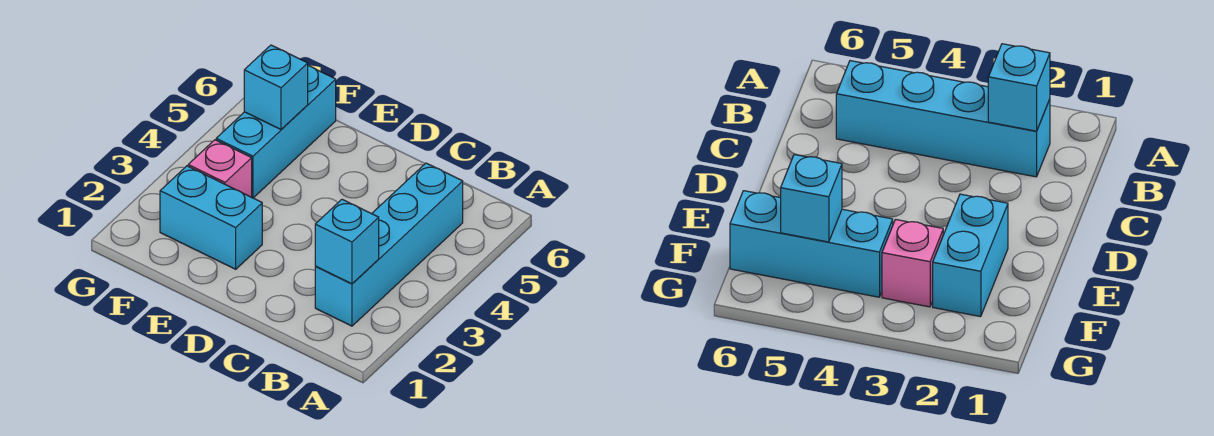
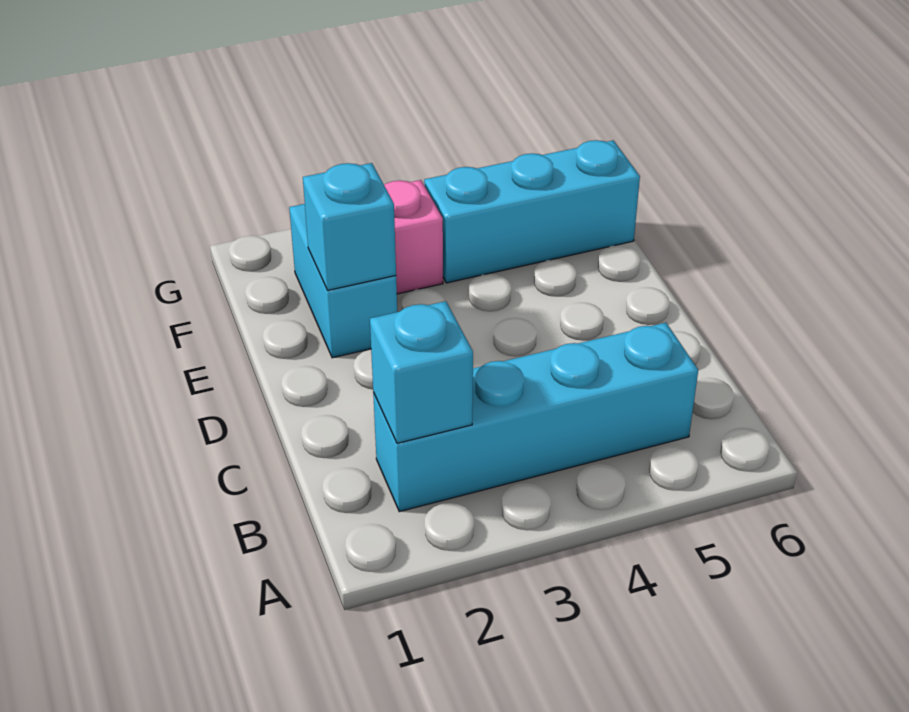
cyan 1x1 brick [244,45,308,129] -> cyan 1x1 brick moved to [303,163,396,290]

